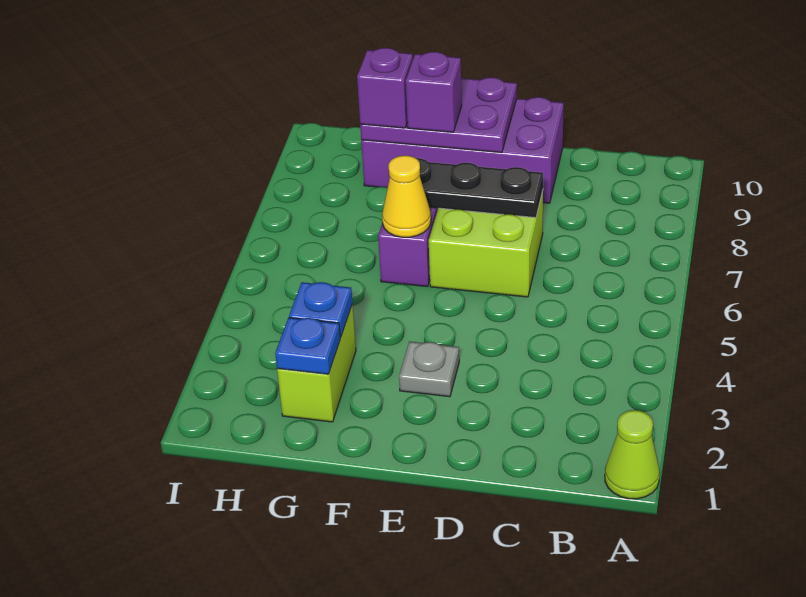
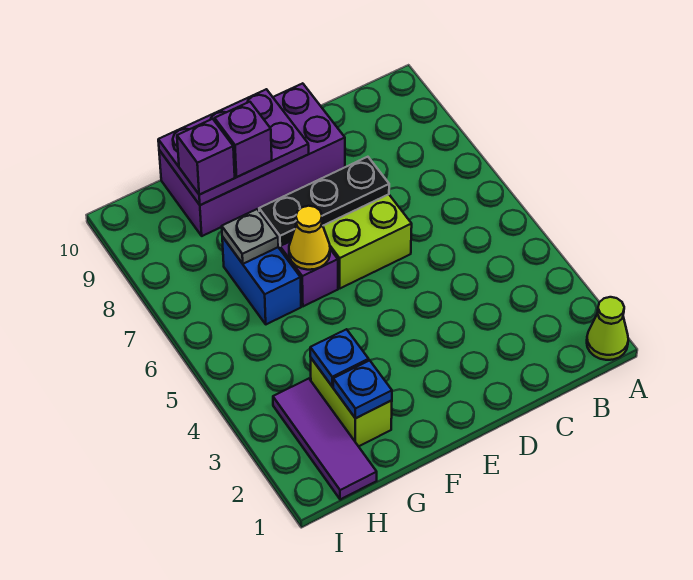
grey 1x1 plate [399,341,459,397] -> grey 1x1 plate moved to [222,209,278,264]
none -> blue 1x2 brick [222,237,301,324]
none -> purple 1x3 tile [273,379,377,500]

